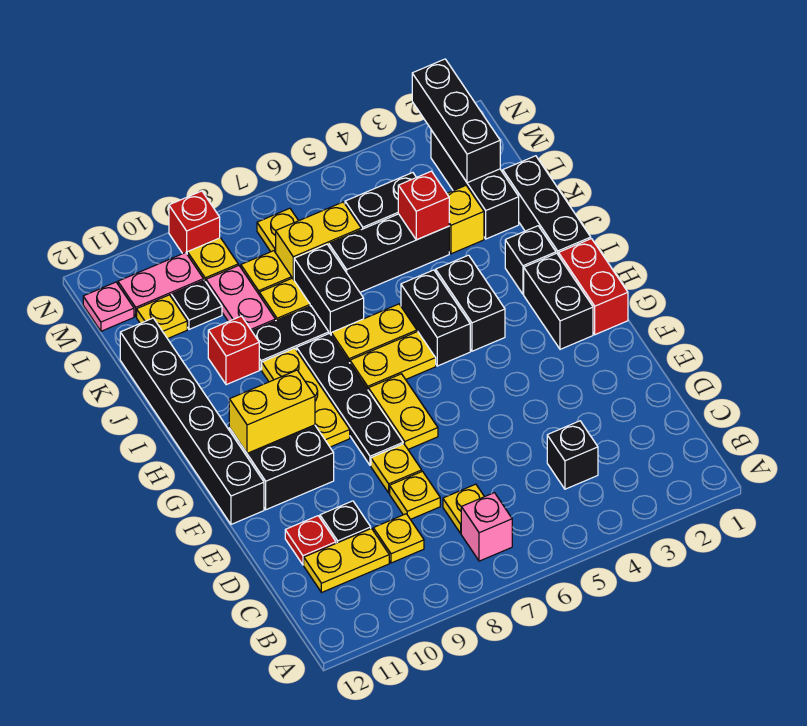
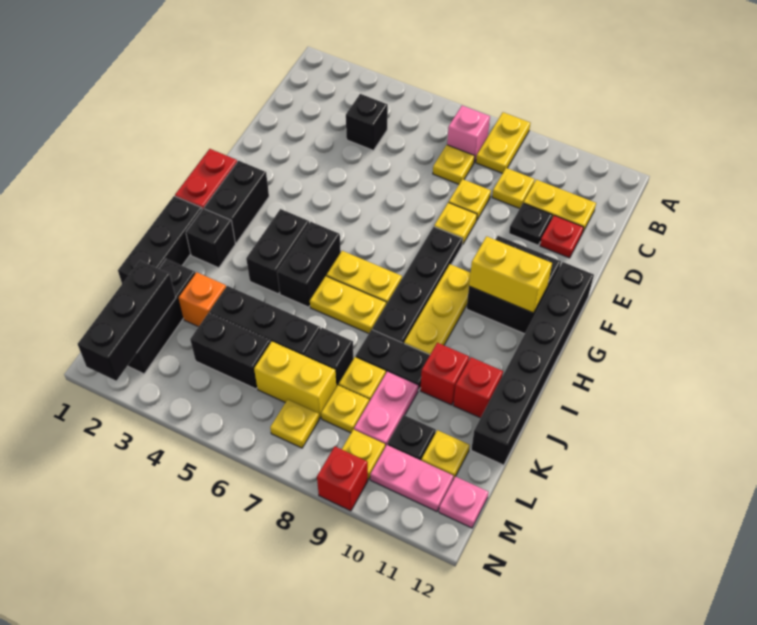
yellow 1x2 plate [369,374,438,449] -> yellow 1x2 plate moved to [476,112,530,173]
black 1x2 brick [294,244,364,334] -> black 1x1 brick [305,328,353,387]
yellow 1x1 brick [447,186,484,254] -> orange 1x1 brick [179,272,226,327]
red 1x1 brick [398,171,449,240] -> red 1x1 brick moved to [453,357,503,418]

